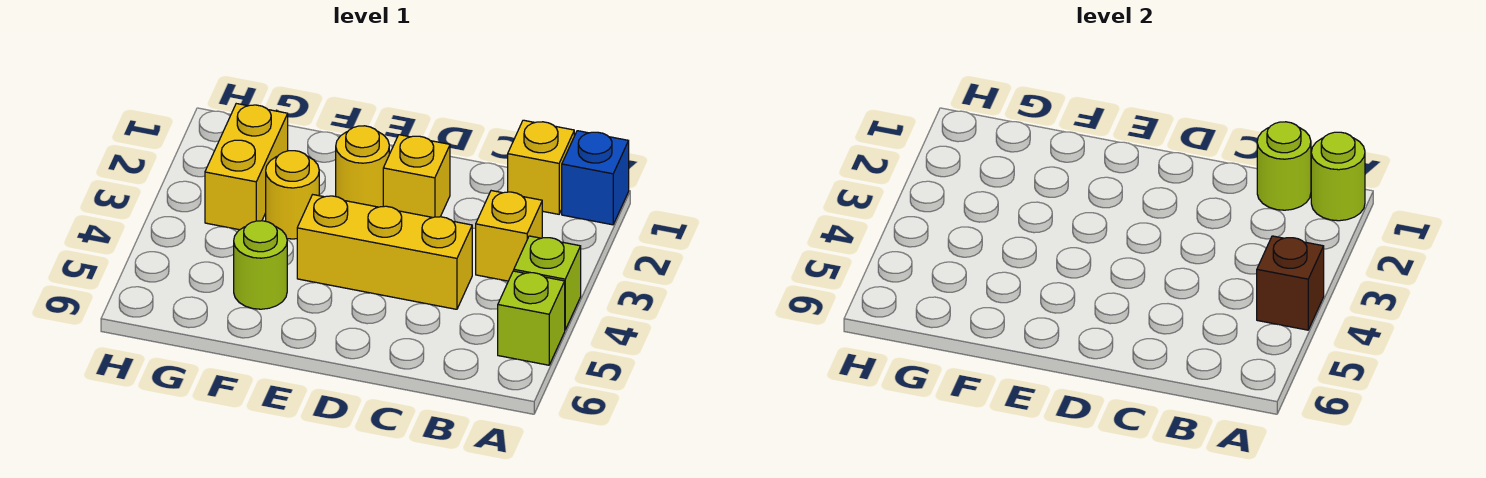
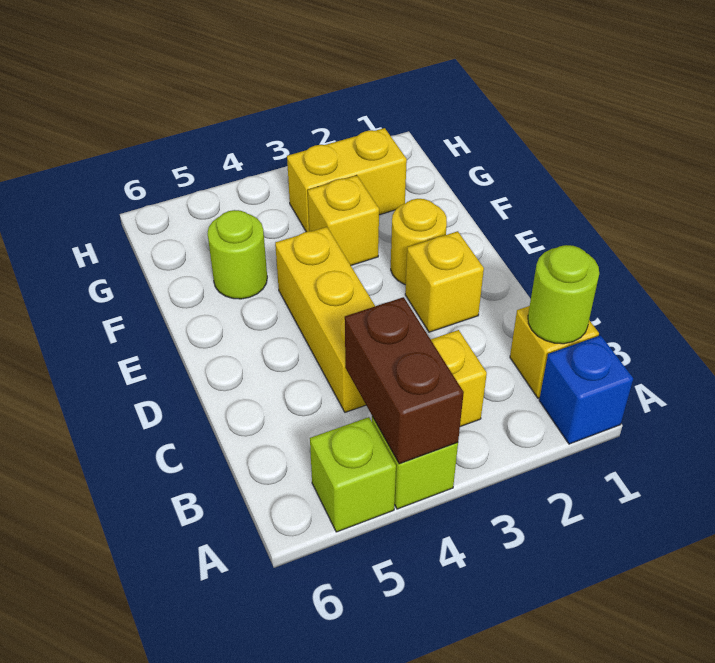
lime 1x1 round brick [1311,132,1365,221] -> none
brown 1x1 brick [1257,236,1324,330] -> brown 1x2 brick [345,297,464,464]
yellow 1x1 round brick [266,151,319,239] -> yellow 1x1 brick [308,175,379,265]

